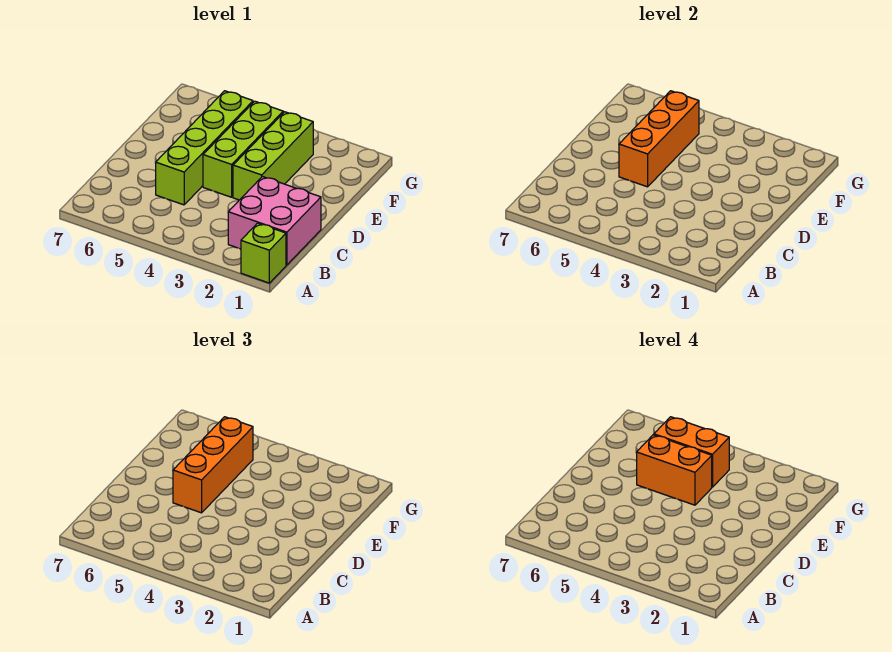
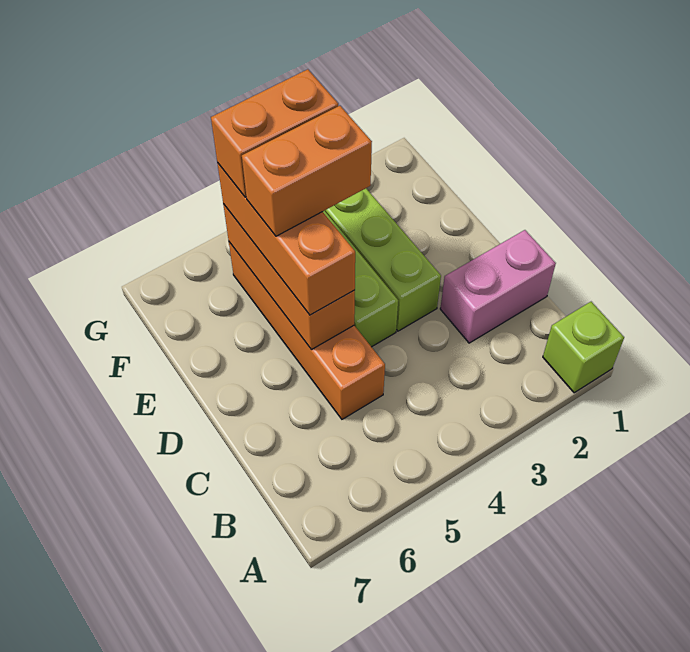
pink 2x2 brick [228,177,321,265] -> pink 1x2 brick [440,230,556,343]
lime 1x4 brick [156,91,253,205] -> orange 1x4 brick [229,242,385,419]

